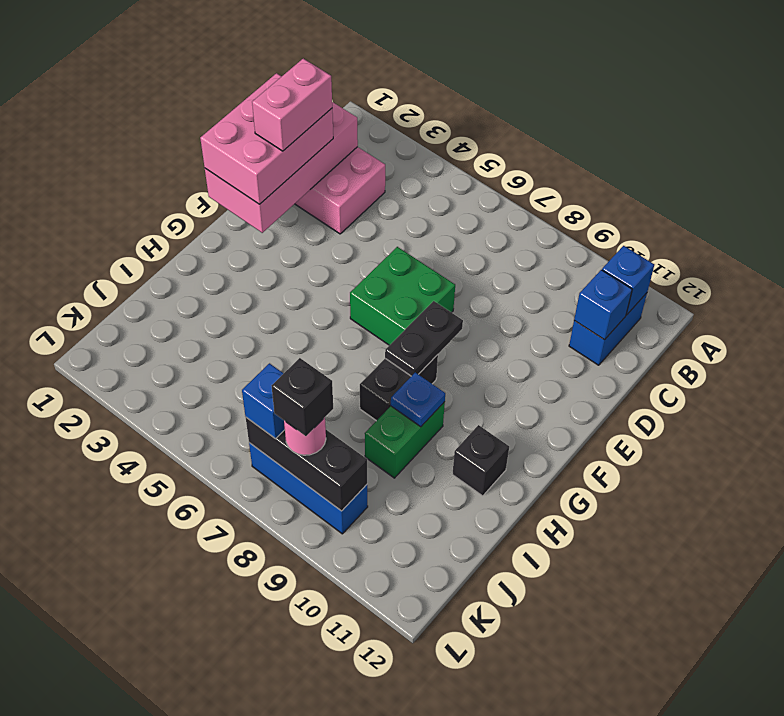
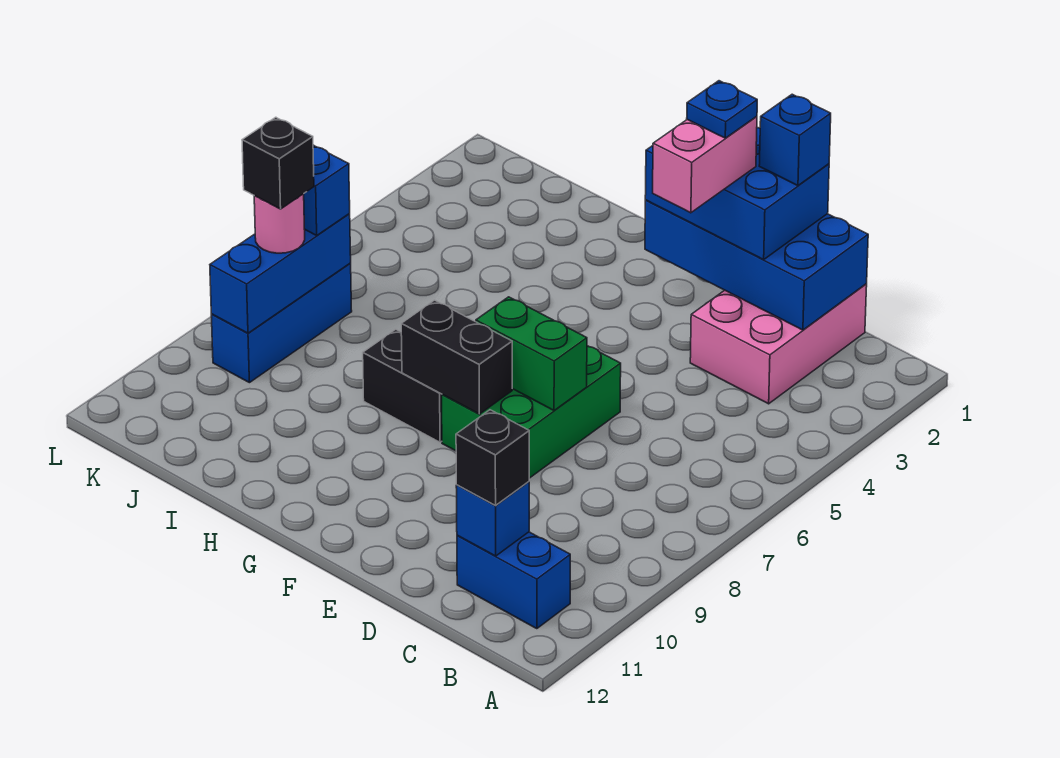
blue 1x1 brick [602,246,654,315] -> blue 1x1 brick moved to [759,94,831,186]
pink 2x4 brick [205,102,358,233] -> blue 2x4 brick [645,200,868,330]
pink 2x3 brick [200,73,333,204] -> blue 2x3 brick [645,128,829,260]
pink 1x2 brick [252,59,332,151] -> pink 1x2 brick turned to [653,116,757,213]
green 2x2 brick [350,247,455,345] -> green 2x3 brick [442,346,621,478]
black 1x2 plate [385,301,463,376] -> black 1x2 brick [401,300,512,414]
green 1x2 brick [365,402,445,478] -> green 1x2 brick moved to [476,297,587,410]
blue 1x1 plate [391,373,445,427] -> blue 1x1 plate moved to [687,81,757,138]
black 1x1 brick [452,425,509,496] -> black 1x1 brick moved to [456,410,529,505]
black 1x3 brick [246,418,367,511] -> blue 1x3 brick [210,214,351,333]

